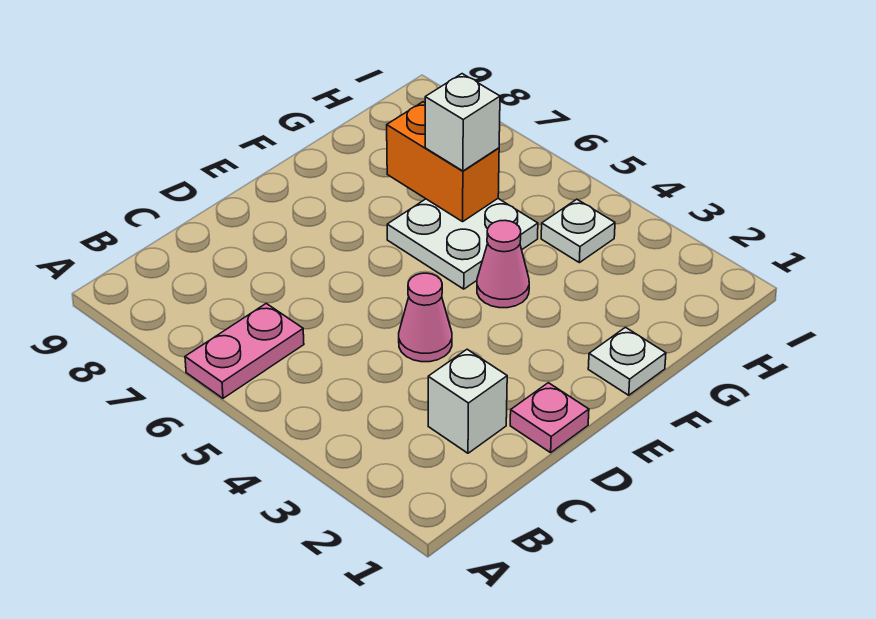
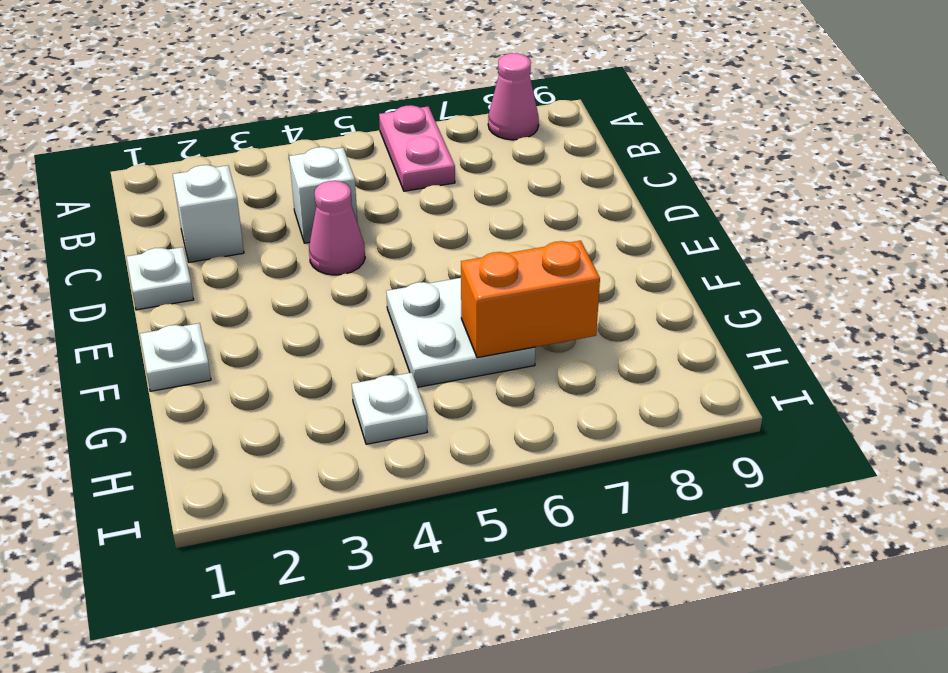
pink 1x1 plate [510,383,589,453] -> white 1x1 plate [127,247,194,310]
pink 1x1 cone [477,221,529,308] -> pink 1x1 cone moved to [488,53,539,140]
white 1x1 brick [425,74,500,171] -> white 1x1 brick moved to [289,147,358,243]

